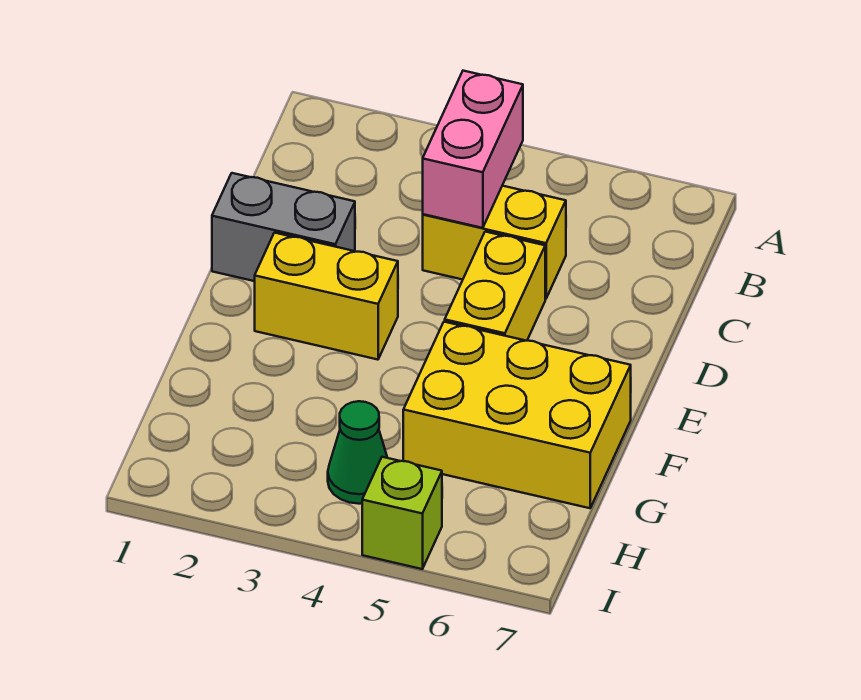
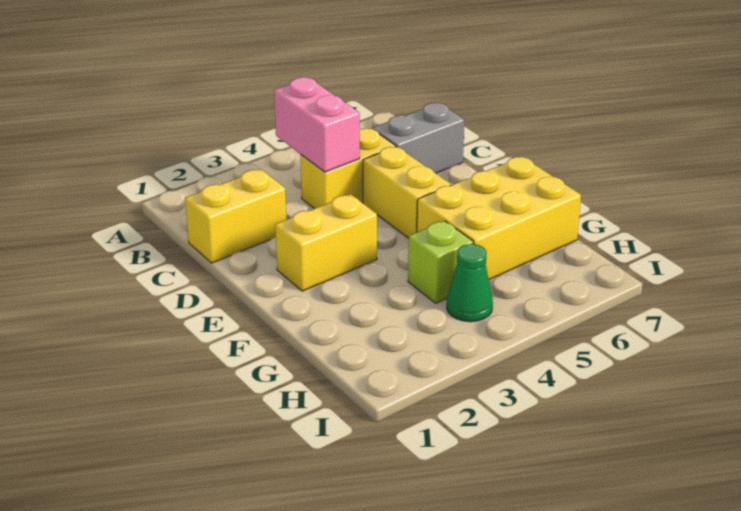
none -> yellow 1x2 brick [185,169,286,263]
grey 1x2 brick [212,173,355,281] -> grey 1x2 brick moved to [372,103,464,173]
lime 1x1 brick [362,457,442,569] -> lime 1x1 brick moved to [408,221,473,303]

